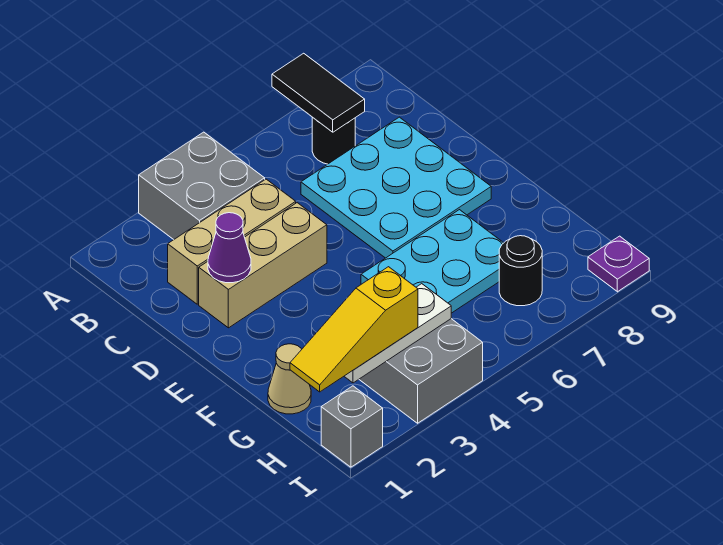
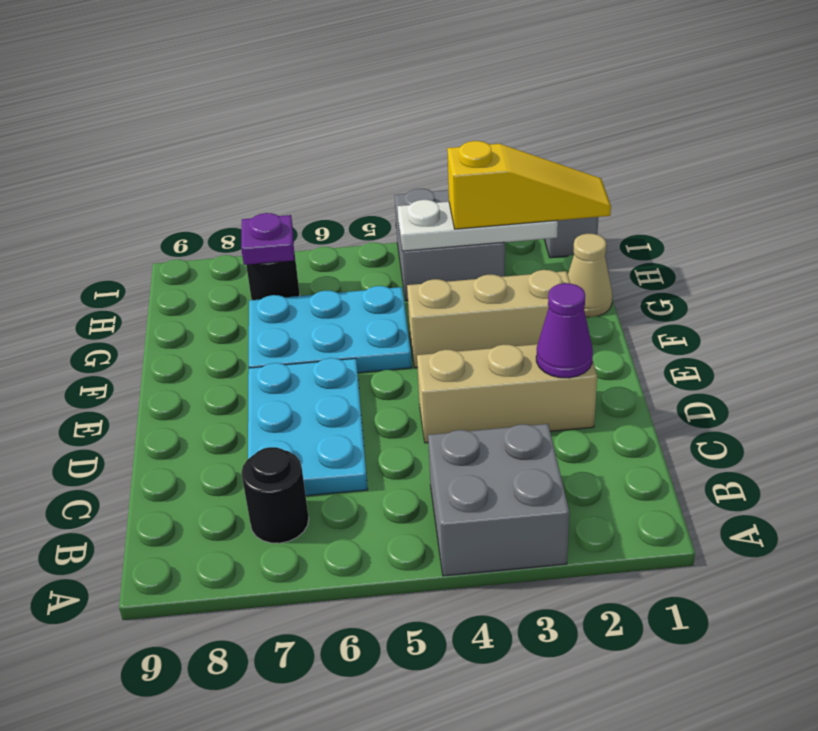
black 1x2 tile [272,53,365,132] -> none
tan 1x3 brick [168,179,296,304] -> tan 1x3 brick moved to [407,270,570,368]
cyan 3x3 plate [301,117,491,258] -> cyan 2x3 plate [248,358,368,496]
purple 1x1 plate [588,236,649,292] -> purple 1x1 plate moved to [241,213,294,265]

